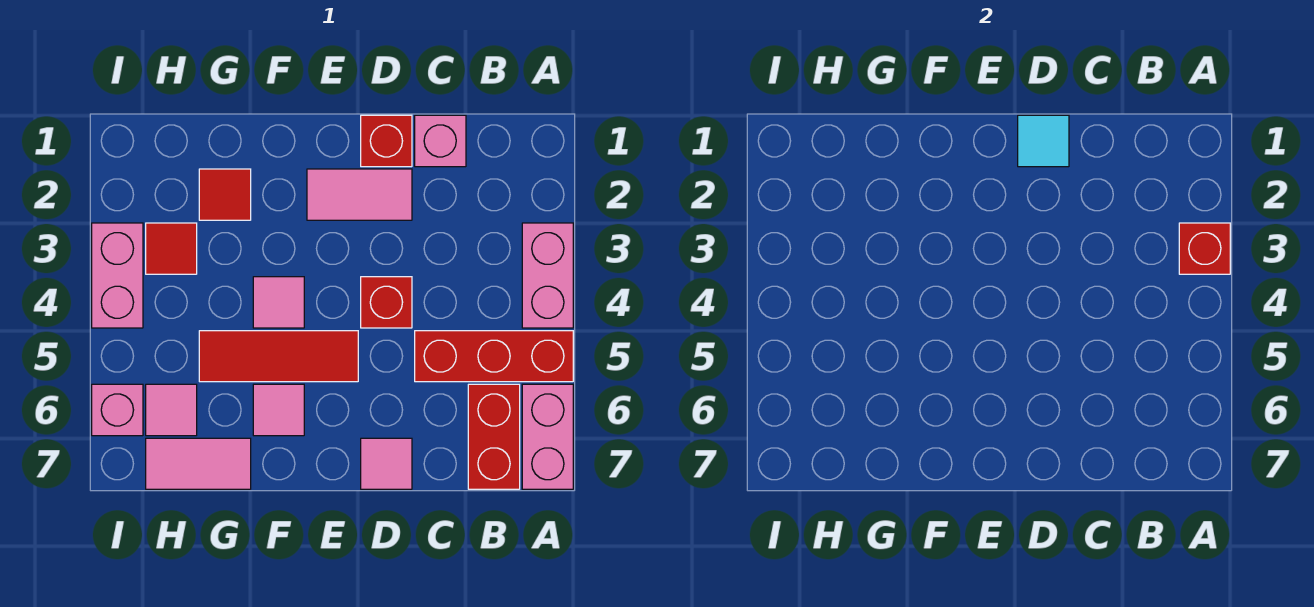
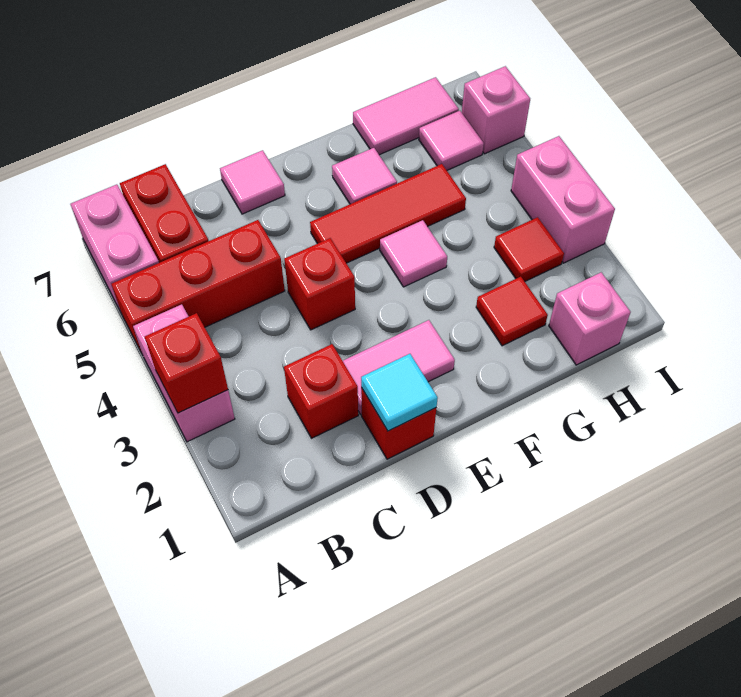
pink 1x1 brick [415,115,466,167] -> pink 1x1 brick moved to [549,272,631,365]
none -> red 1x1 brick [284,344,358,438]

